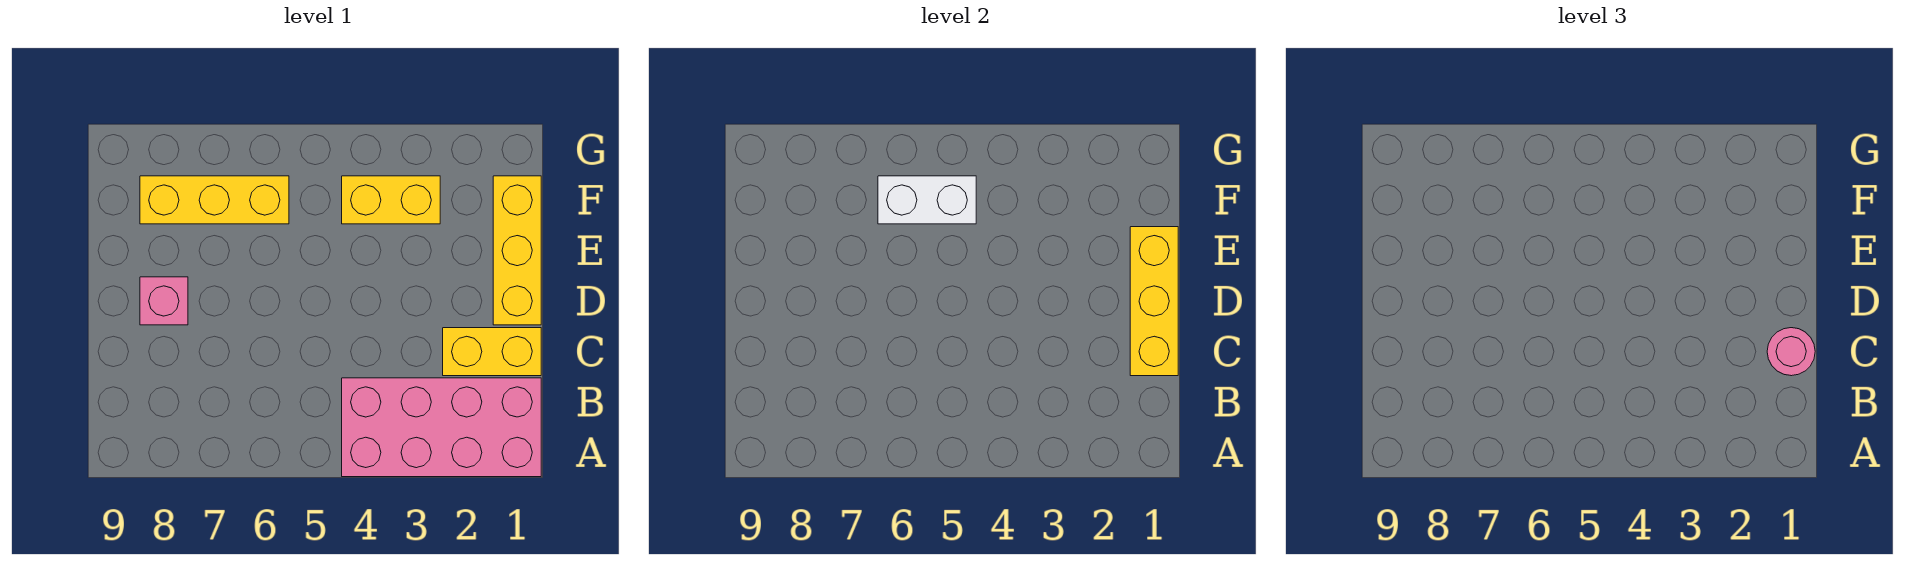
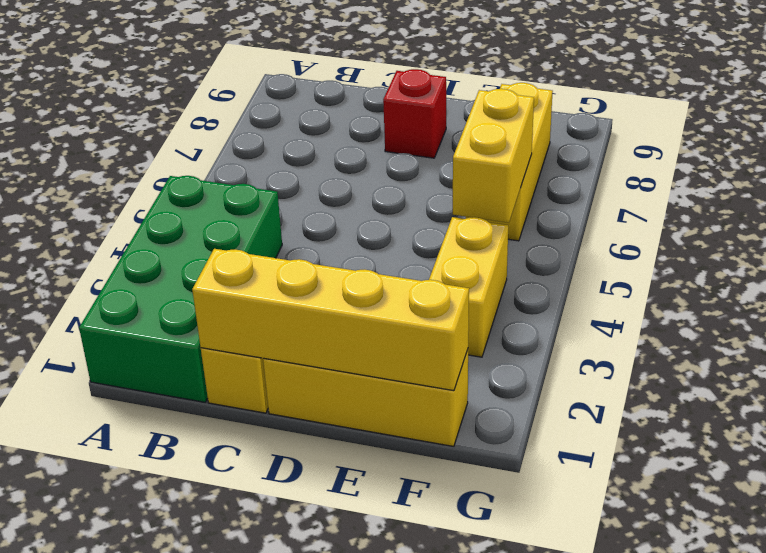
pink 2x4 brick [342,378,541,477] -> green 2x4 brick [79,176,282,402]
yellow 1x3 brick [1130,227,1178,376] -> yellow 1x4 brick [192,249,469,391]
pink 1x1 round brick [1767,328,1815,376] -> none
pink 1x1 brick [140,277,188,325] -> red 1x1 brick [383,69,446,158]
white 1x2 brick [878,176,976,224] -> yellow 1x2 brick [453,89,534,223]

